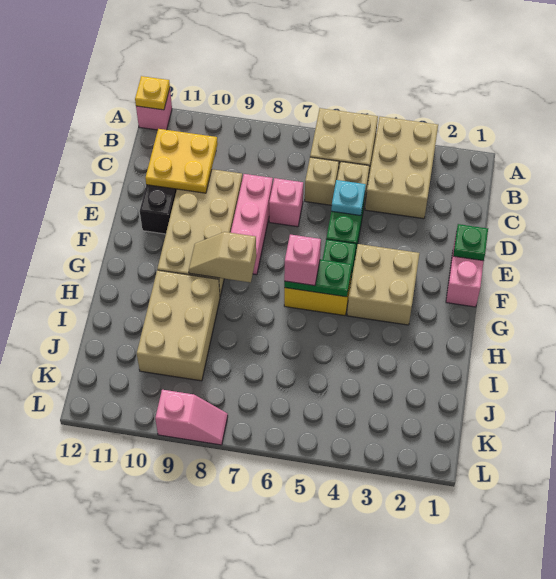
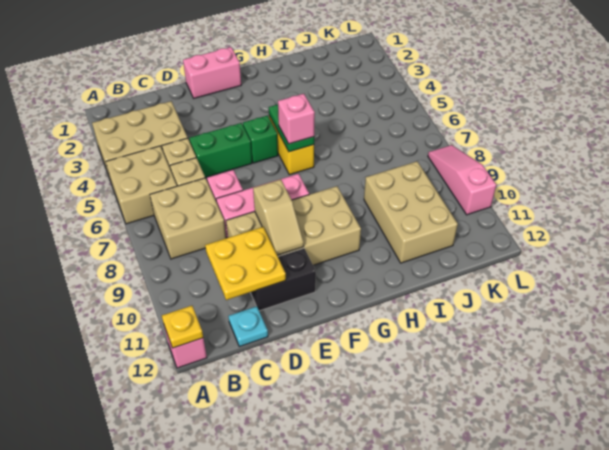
cyan 1x1 plate [331,180,366,216] -> cyan 1x1 plate moved to [229,306,268,347]
green 1x1 plate [453,224,488,261] -> none
tan 2x2 brick [347,244,420,325] -> tan 2x2 brick moved to [150,178,226,259]
tan 1x2 slope [189,232,256,282] -> tan 1x2 slope moved to [253,179,304,255]
tan 2x3 brick [137,270,220,381] -> tan 2x3 brick turned to [364,161,458,263]
pink 1x2 slope [155,390,228,445] -> pink 1x3 slope [428,145,496,215]

